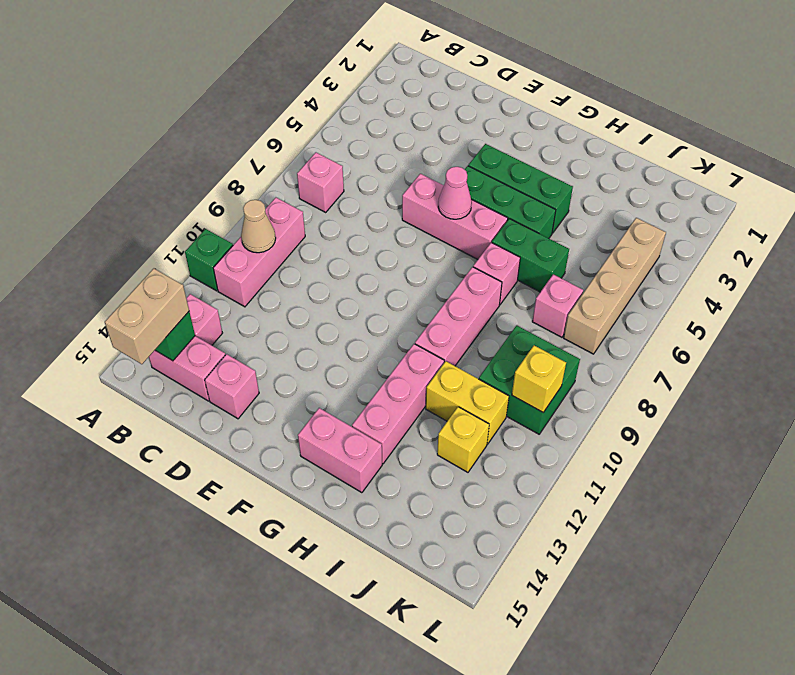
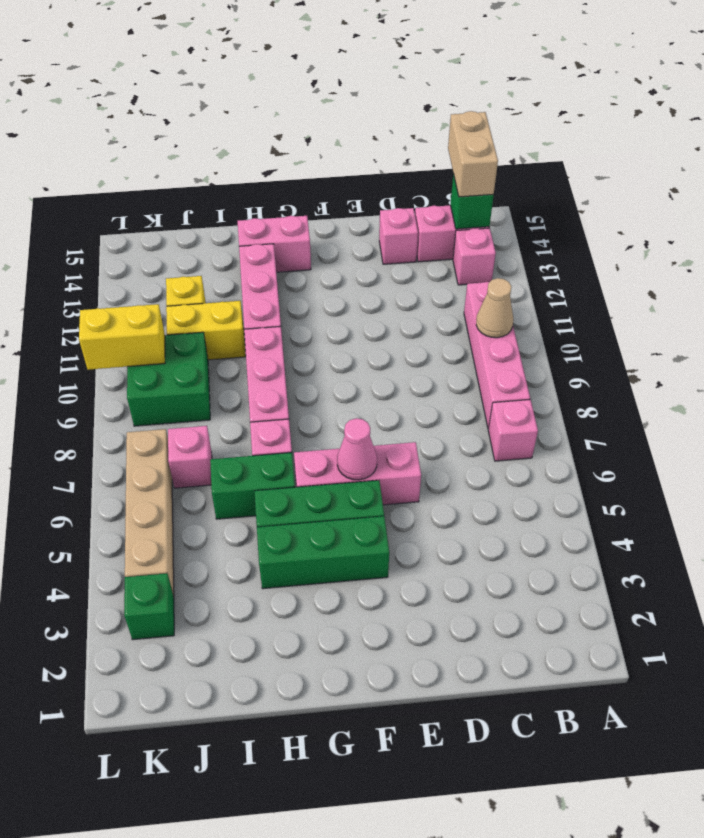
green 1x1 brick [185,229,233,291] -> green 1x1 brick moved to [124,573,174,640]
pink 1x3 brick [213,198,305,307] -> pink 1x4 brick [464,282,530,429]
yellow 1x1 brick [512,345,566,412] -> yellow 1x2 brick [79,304,165,370]

